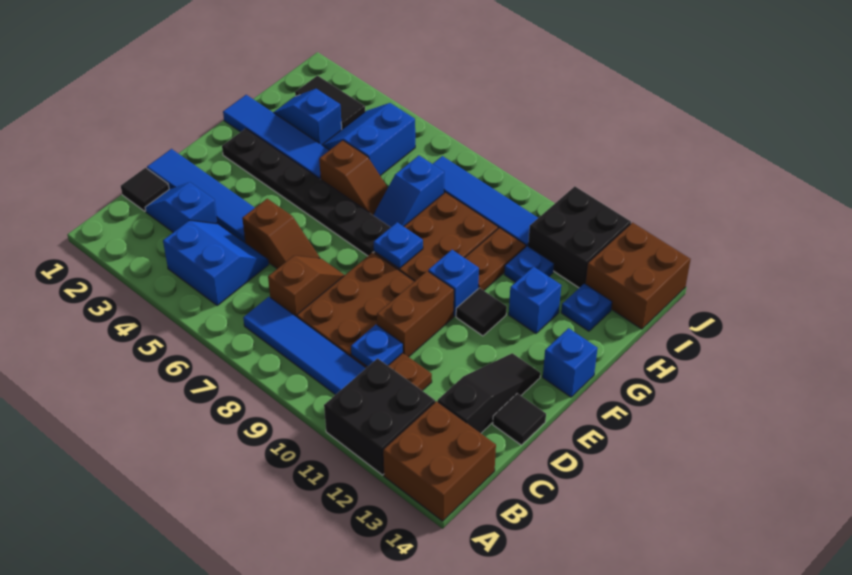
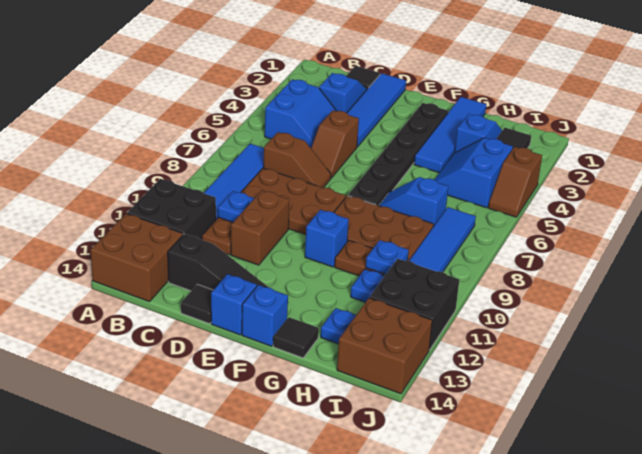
brown 1x2 brick [377,271,454,357] -> brown 1x2 brick turned to [231,190,289,265]
blue 1x1 plate [374,222,423,268] -> blue 1x1 plate moved to [366,240,409,275]
black 1x1 tile [456,288,507,336] -> black 1x1 tile moved to [273,317,319,358]
brown 1x2 slope [319,140,388,215] -> brown 1x2 slope moved to [488,147,542,217]
blue 1x1 brick [509,267,561,333] -> blue 1x1 brick moved to [211,274,257,335]
blue 2x2 slope [322,103,415,176] -> blue 2x2 slope turned to [434,138,513,208]

